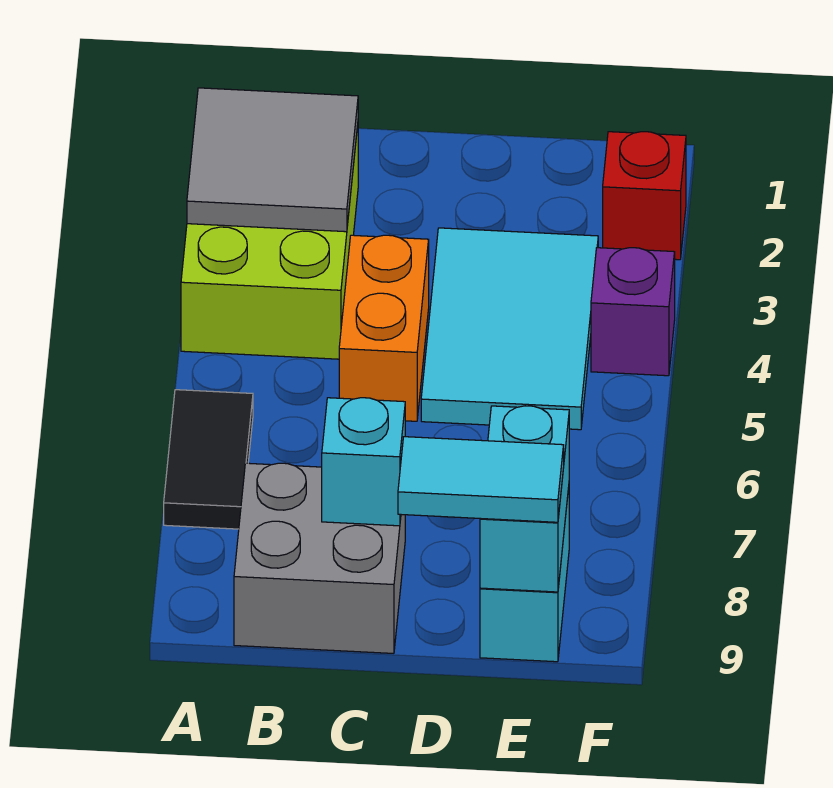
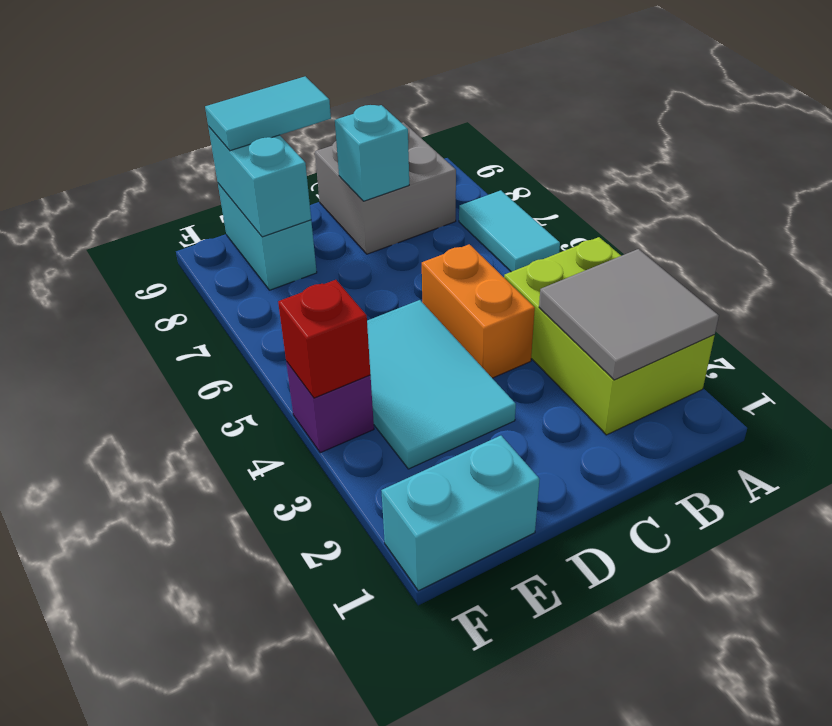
black 1x2 tile [164,390,253,529] -> cyan 1x2 tile [459,190,560,272]
none -> cyan 1x2 brick [381,436,539,591]
red 1x1 brick [603,132,686,260] -> red 1x1 brick moved to [278,280,370,398]

